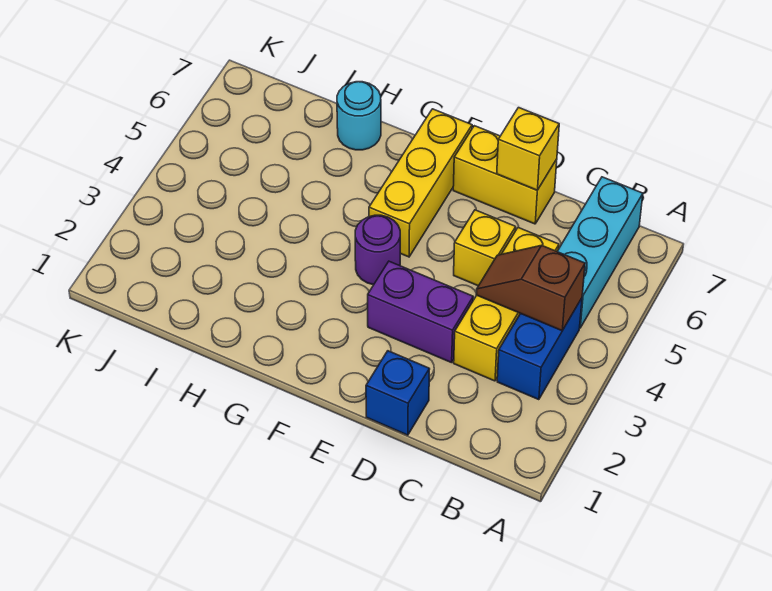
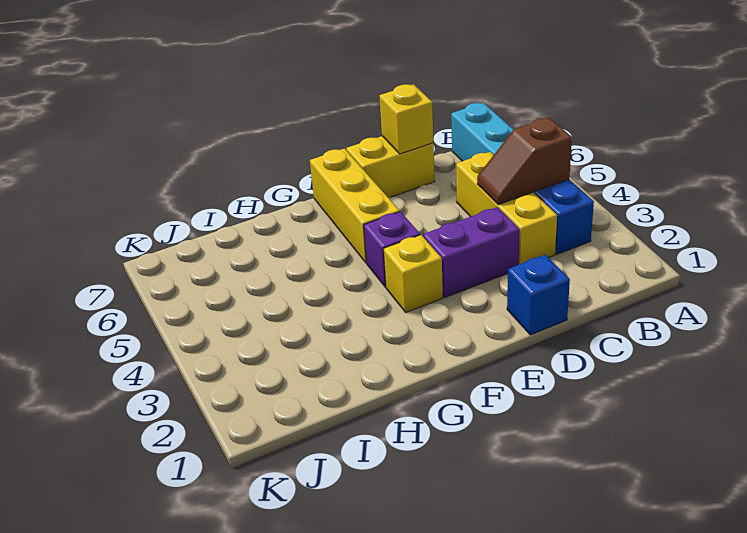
yellow 1x1 brick [454,210,516,286] -> yellow 1x1 brick moved to [384,235,443,312]
purple 1x1 round brick [355,215,400,285] -> purple 1x1 brick [364,212,420,287]
cyan 1x1 round brick [337,82,381,150] -> none

